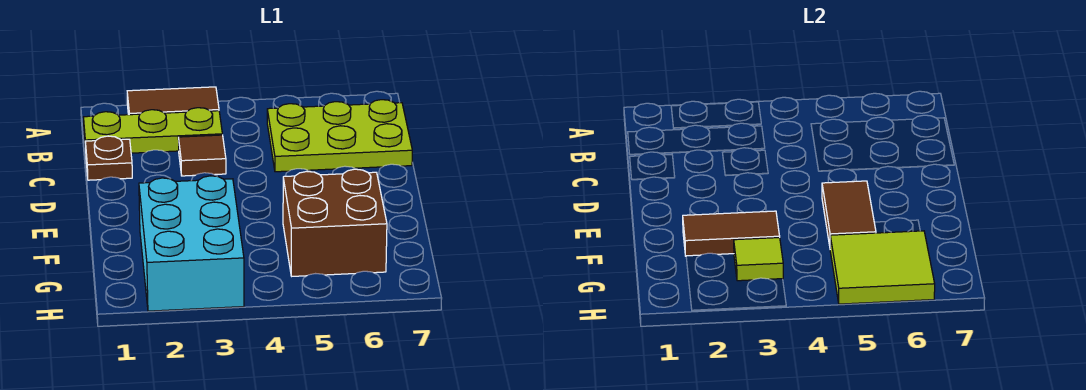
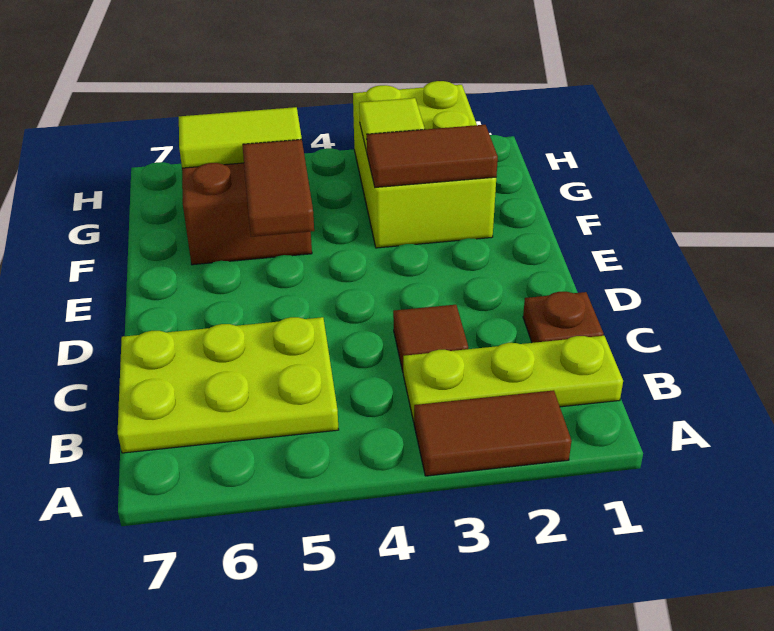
cyan 2x3 brick [139,176,244,311] -> lime 2x3 brick [353,81,496,248]
lime 2x2 tile [830,231,935,304] -> lime 1x2 tile [179,107,302,168]

